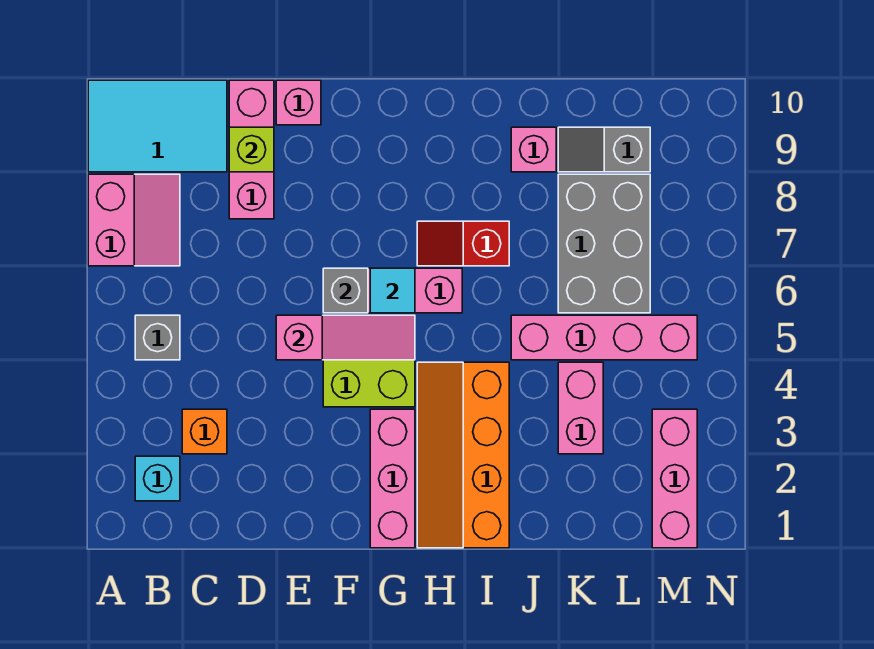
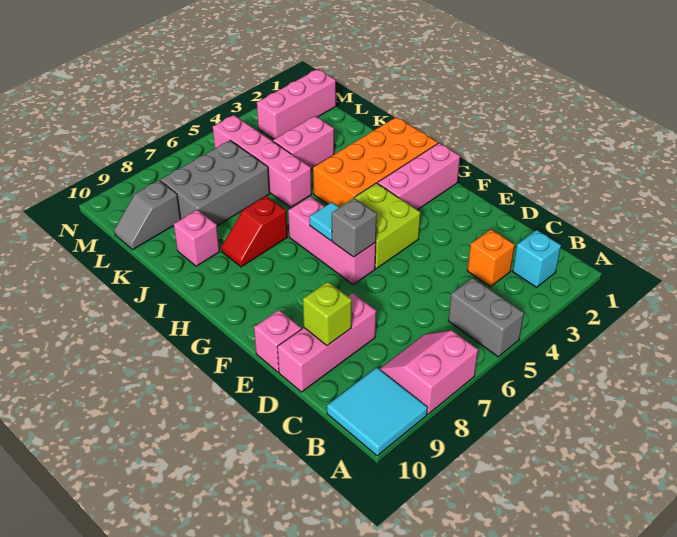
cyan 2x3 tile [88,80,227,172] -> cyan 2x2 tile [327,368,428,456]
grey 1x1 brick [135,315,180,360] -> grey 1x2 brick [448,278,524,357]
pink 1x3 slope [276,315,415,360] -> none
orange 2x4 slope [417,362,509,548] -> orange 2x4 brick [313,117,438,207]
red 1x2 slope [417,221,509,266] -> red 1x2 slope turned to [221,196,287,267]
grey 1x2 slope [558,127,650,172] -> grey 1x2 slope turned to [114,180,181,250]

